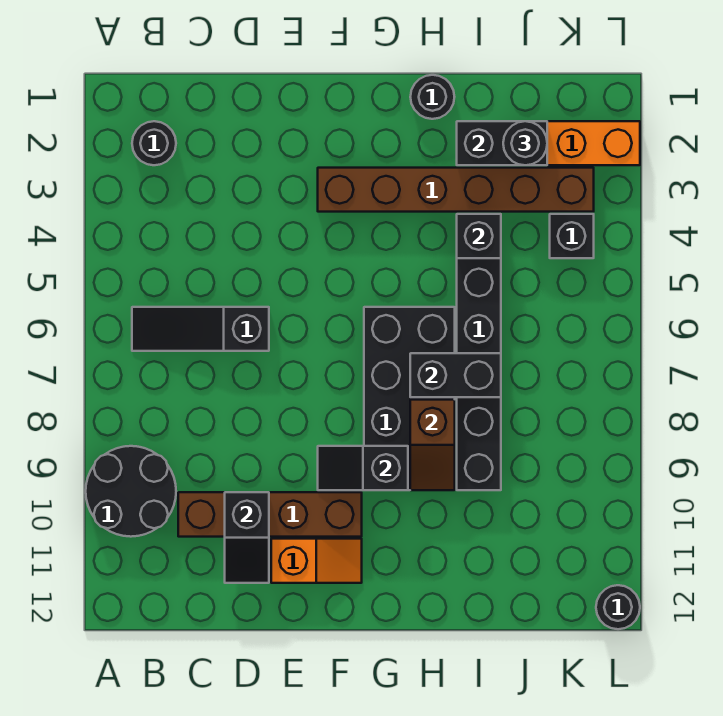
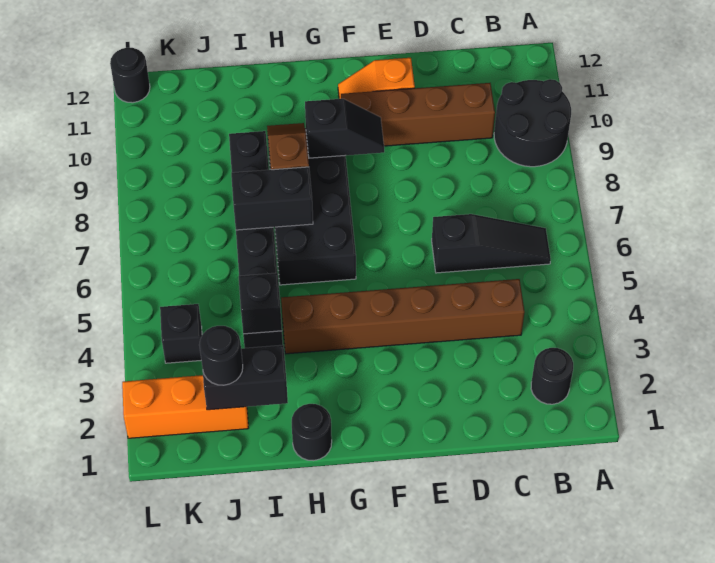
black 1x2 slope [225,492,269,583] -> none
brown 1x6 brick [318,168,594,212] -> brown 1x6 brick moved to [281,279,525,354]

